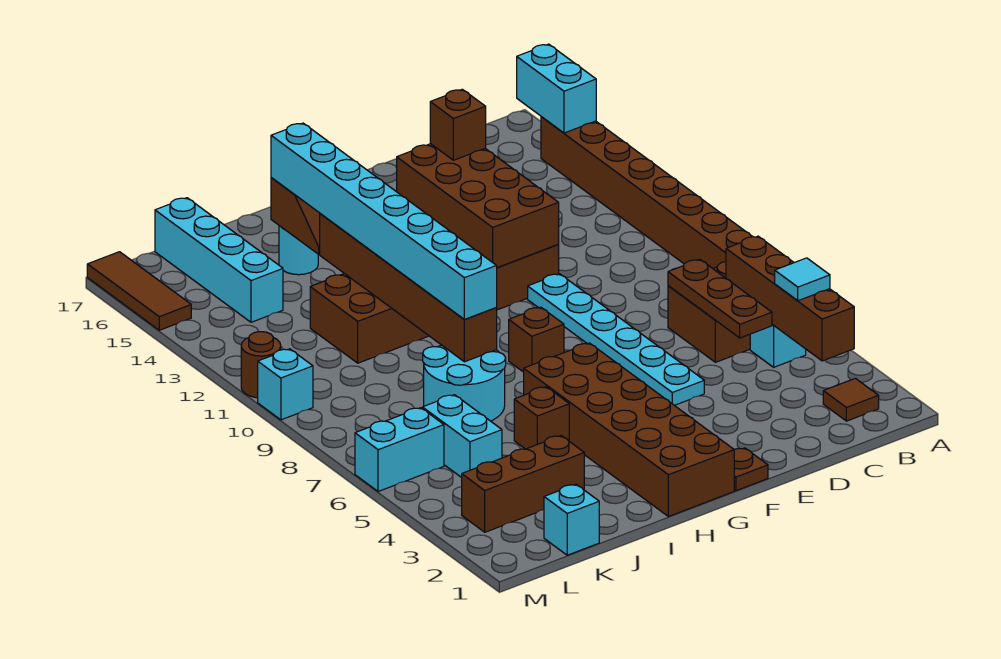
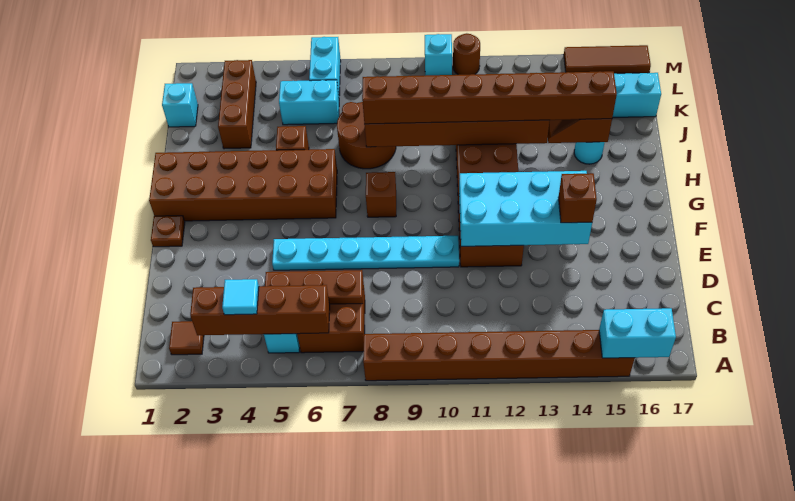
brown 2x4 brick [397,144,559,268] -> cyan 2x4 brick [459,171,592,246]
cyan 2x2 round brick [423,345,506,421] -> brown 2x2 round brick [337,102,396,169]
cyan 1x8 brick [271,123,497,319] -> brown 1x8 brick [362,71,617,124]

